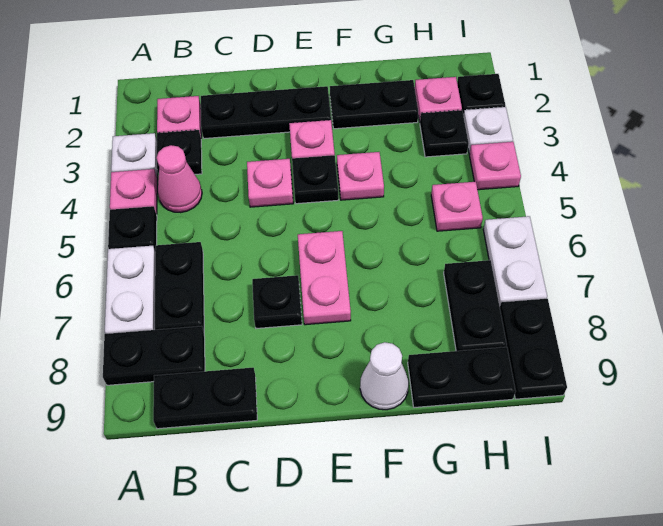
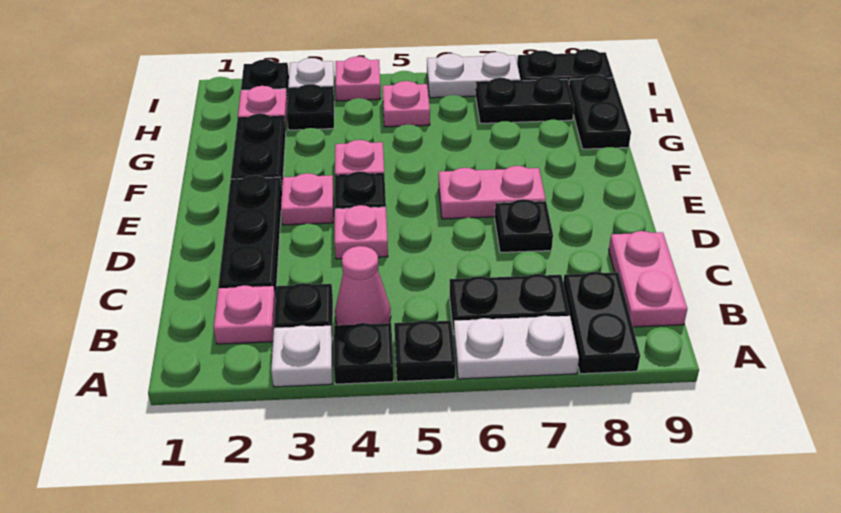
pink 1x1 plate [110,169,157,214] -> black 1x1 plate [334,323,394,384]
black 1x2 plate [153,368,257,429] -> pink 1x2 plate [609,231,687,327]
white 1x1 cone [360,342,409,410] -> none

